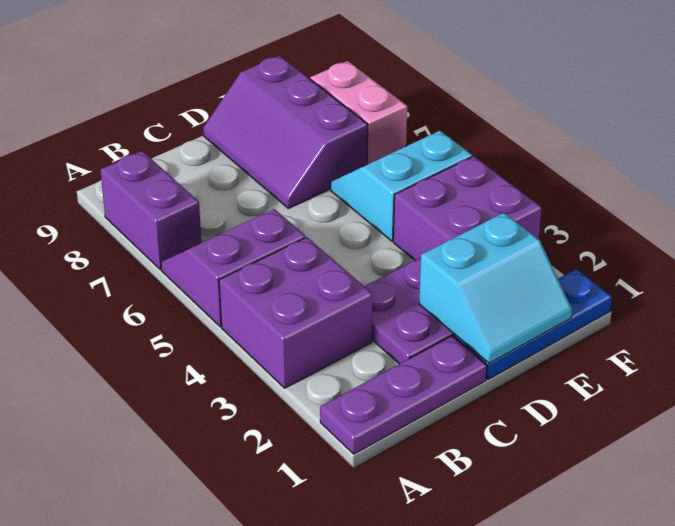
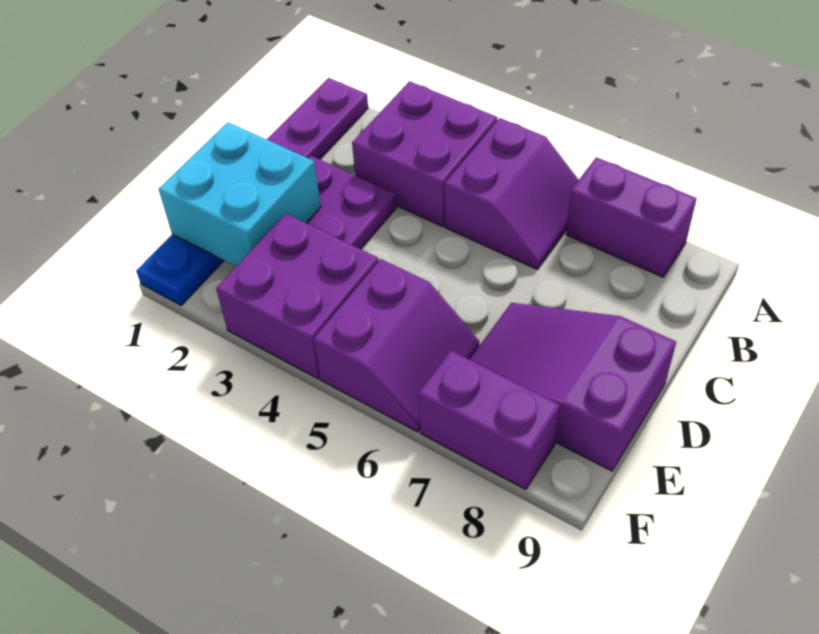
cyan 2x2 slope [419,213,572,363] -> cyan 2x2 brick [159,122,321,266]
purple 2x3 slope [203,56,368,209] -> purple 2x3 slope turned to [469,303,676,471]
cyan 2x2 slope [331,131,472,241] -> purple 2x2 slope [313,259,479,432]
pink 1x2 brick [310,61,407,165] -> purple 1x2 brick [419,351,560,489]

